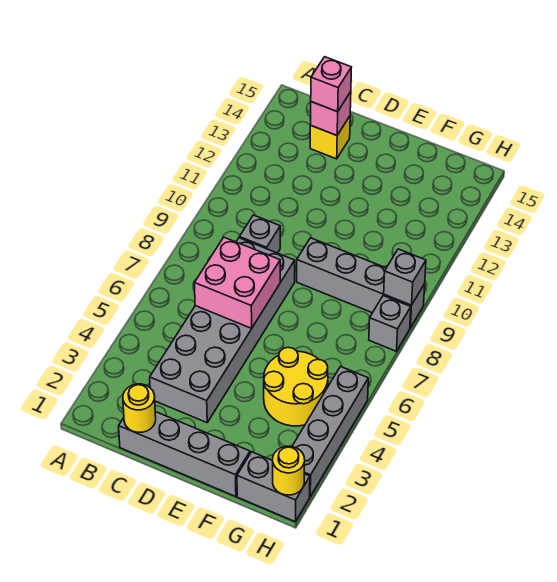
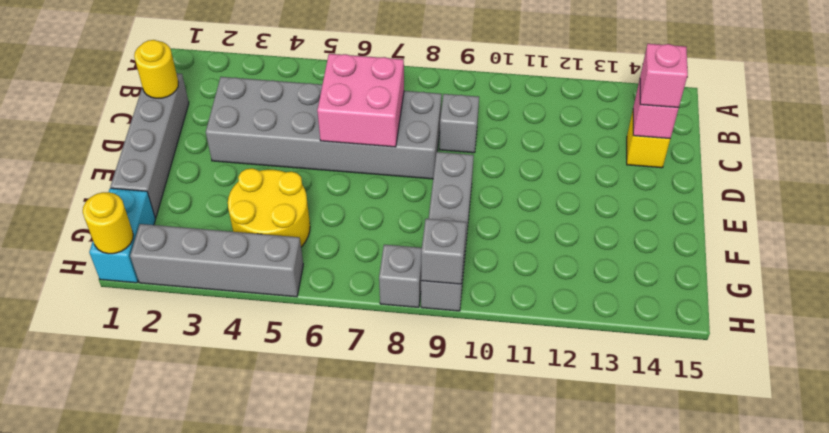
grey 1x2 brick [237,452,310,522] -> cyan 1x2 brick [89,188,155,283]

